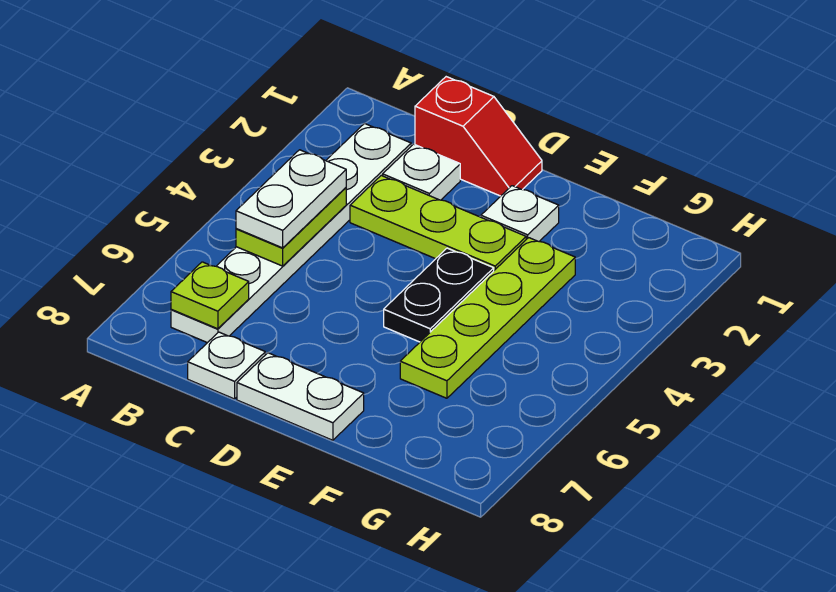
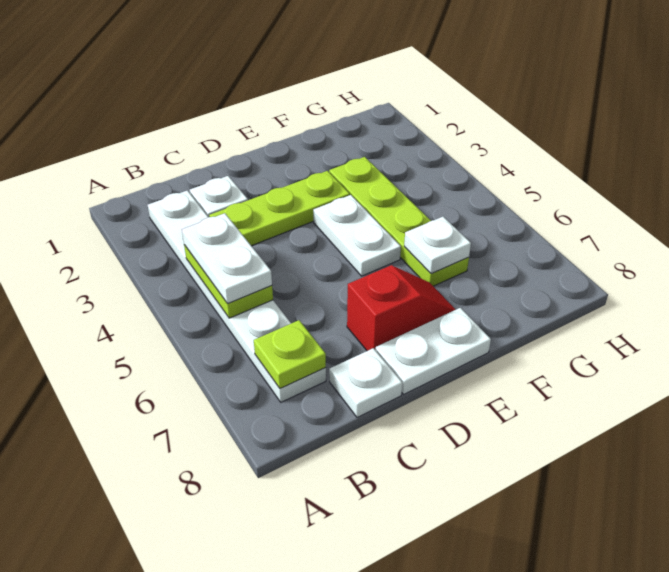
red 1x2 slope [415,77,542,196] -> red 1x2 slope moved to [347,265,456,351]
white 1x1 plate [481,186,559,241] -> white 1x1 plate moved to [404,217,471,274]
black 1x2 plate [384,248,494,342] -> white 1x2 plate [313,195,401,276]

